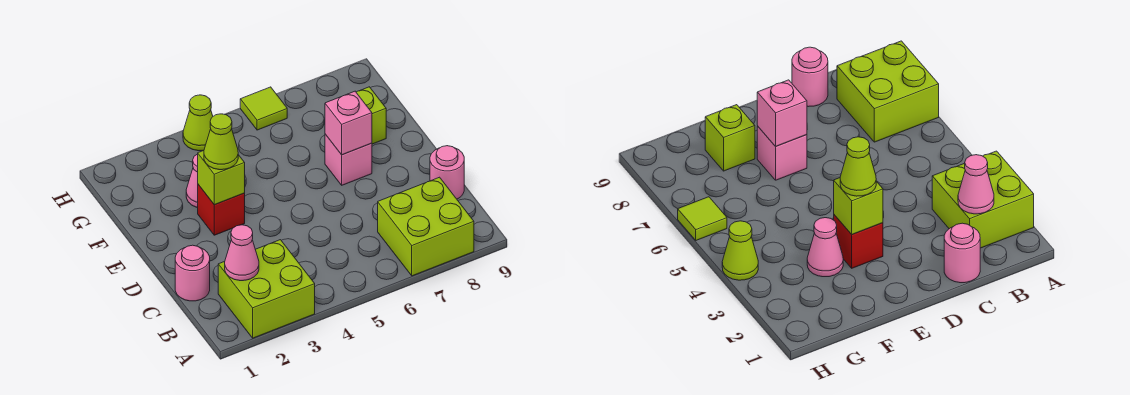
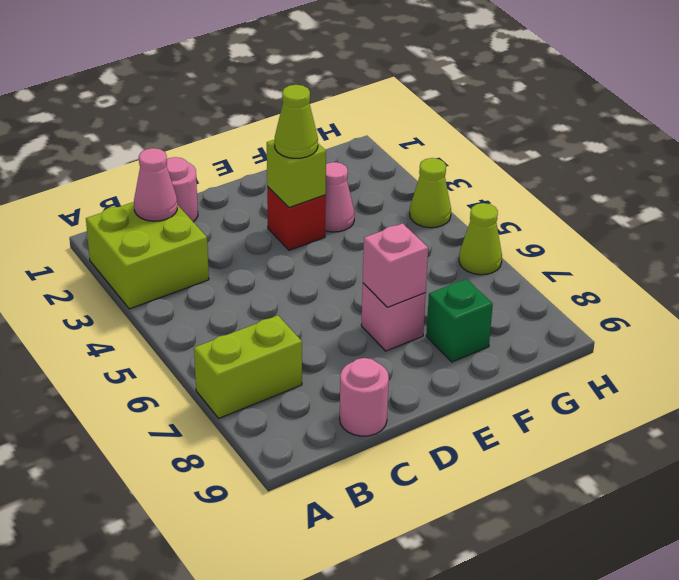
lime 2x2 brick [378,177,474,276] -> lime 1x2 brick [194,315,302,418]
lime 1x1 brick [356,87,386,144] -> green 1x1 brick [426,279,493,362]
lime 1x1 tile [240,87,287,130] -> lime 1x1 cone [459,203,502,275]

